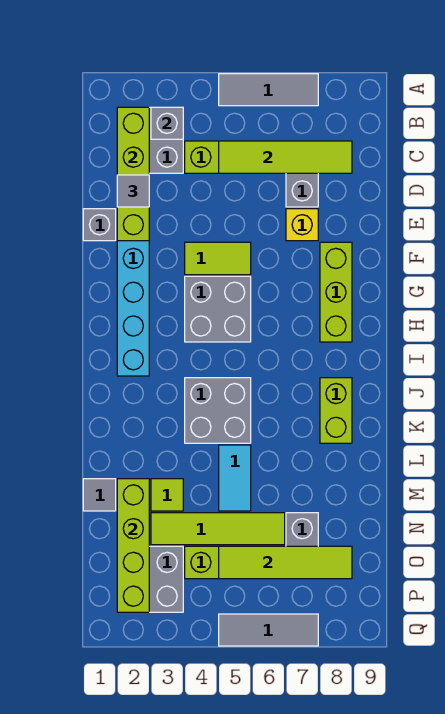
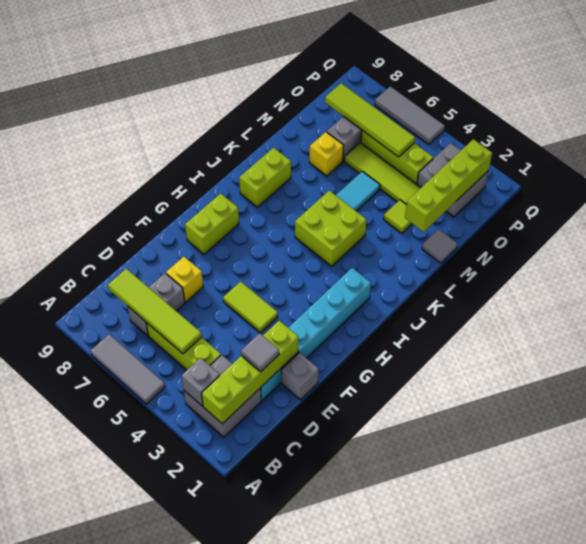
lime 1x3 brick [320,242,352,342] -> lime 1x2 brick [185,194,239,254]
grey 2x2 brick [185,276,251,342] -> none
grey 2x2 brick [185,378,251,443] -> lime 2x2 brick [295,191,366,266]
none -> yellow 1x1 brick [310,132,344,176]

